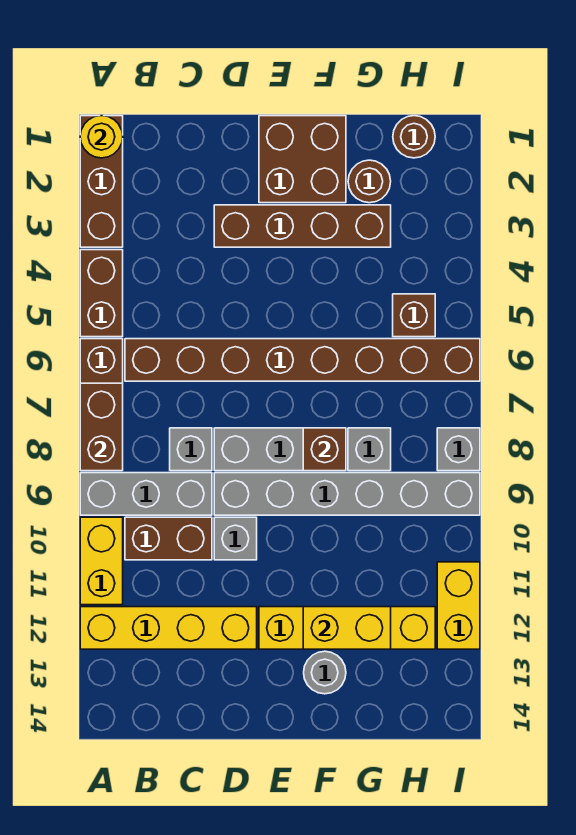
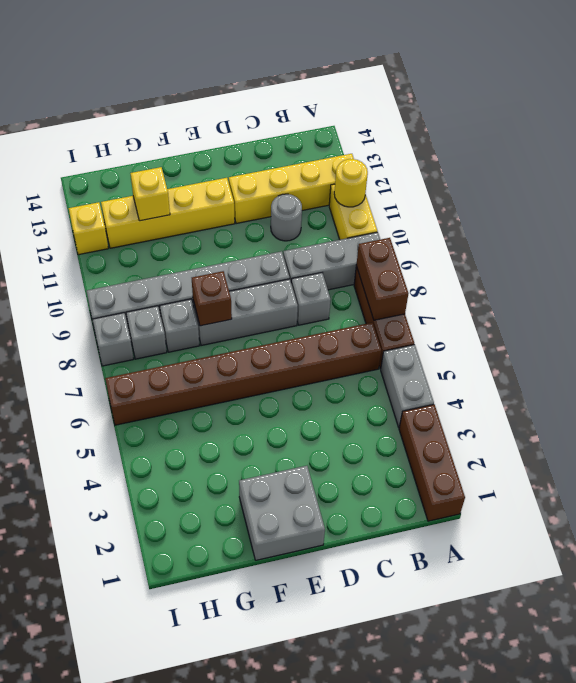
yellow 1x1 round brick [80,116,123,158] -> yellow 1x1 round brick moved to [334,159,368,207]
brown 1x2 brick [80,250,123,337] -> grey 1x2 brick [381,345,434,427]
brown 1x2 brick [125,517,212,560] -> none
brown 1x4 brick [214,205,391,247] -> none
grey 1x1 brick [214,517,257,560] -> grey 1x1 brick moved to [126,306,167,359]
brown 2x2 brick [259,116,346,203] -> grey 2x2 brick [239,466,325,560]
yellow 1x2 brick [303,607,391,649] -> yellow 1x1 brick [130,167,170,221]
grey 1x1 round brick [304,651,346,694] -> grey 1x1 round brick moved to [271,194,302,241]
brown 1x1 round brick [348,160,391,203] -> none
brown 1x1 round brick [393,116,435,158] -> none
brown 1x1 brick [393,294,435,337] -> none
yellow 1x2 brick [437,562,480,649] -> yellow 1x1 brick [69,202,108,255]

